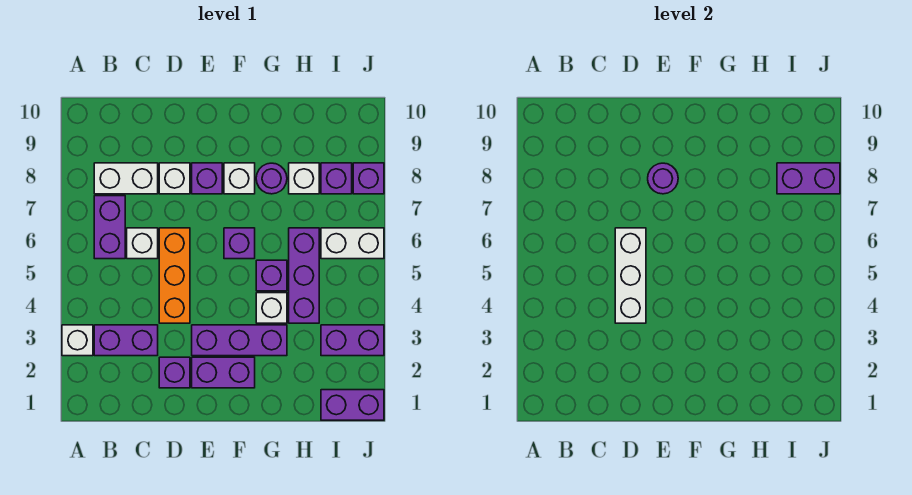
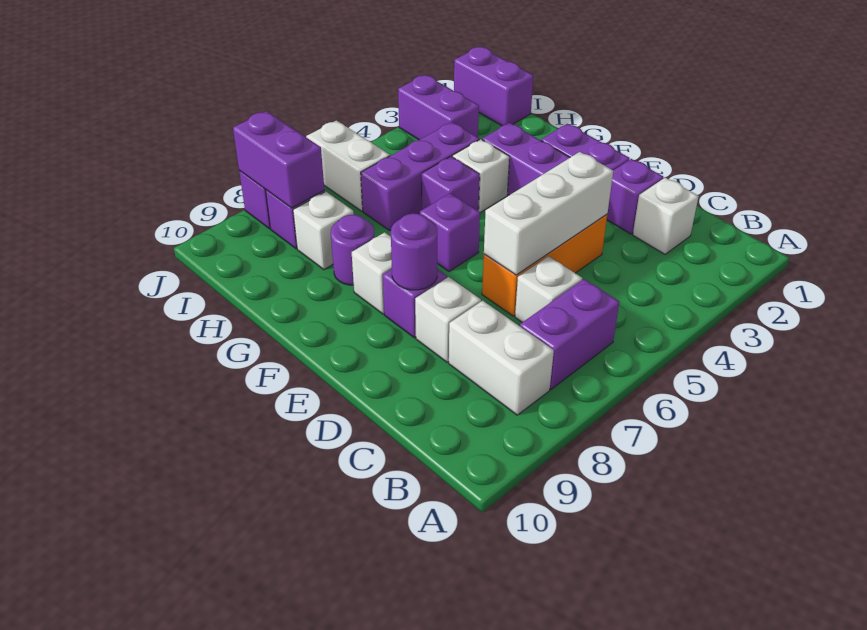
white 1x1 brick [62,325,93,356] -> white 1x1 brick moved to [633,178,699,254]
purple 1x2 brick [94,325,158,356] -> none

